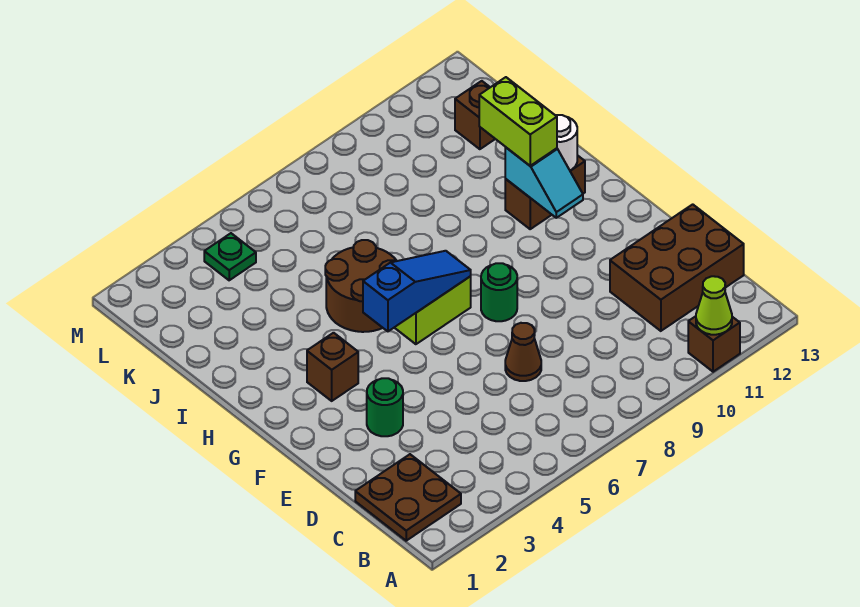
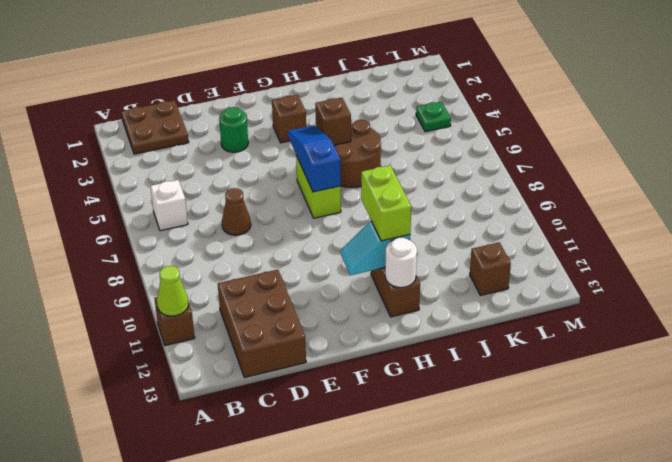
none -> white 1x1 brick [150,180,188,231]
green 1x1 round brick [481,263,517,321] -> none
blue 1x3 slope [363,251,471,331] -> blue 1x3 slope turned to [288,125,341,192]
none -> brown 1x1 brick [315,97,351,145]
lime 1x2 brick [479,77,557,166] -> lime 1x2 brick turned to [361,165,411,241]

